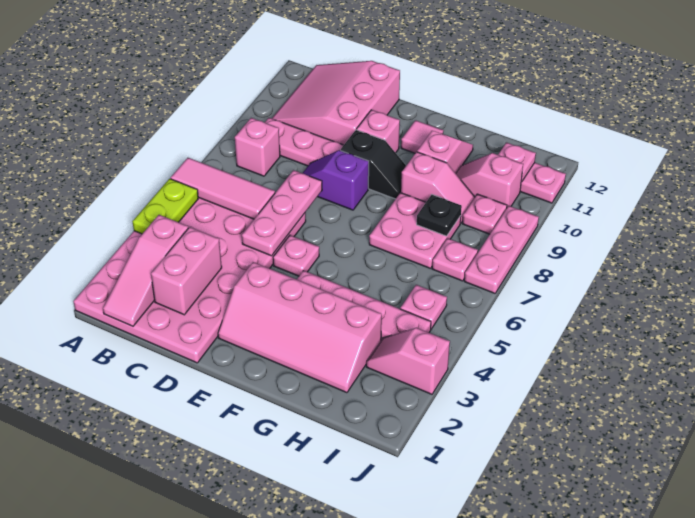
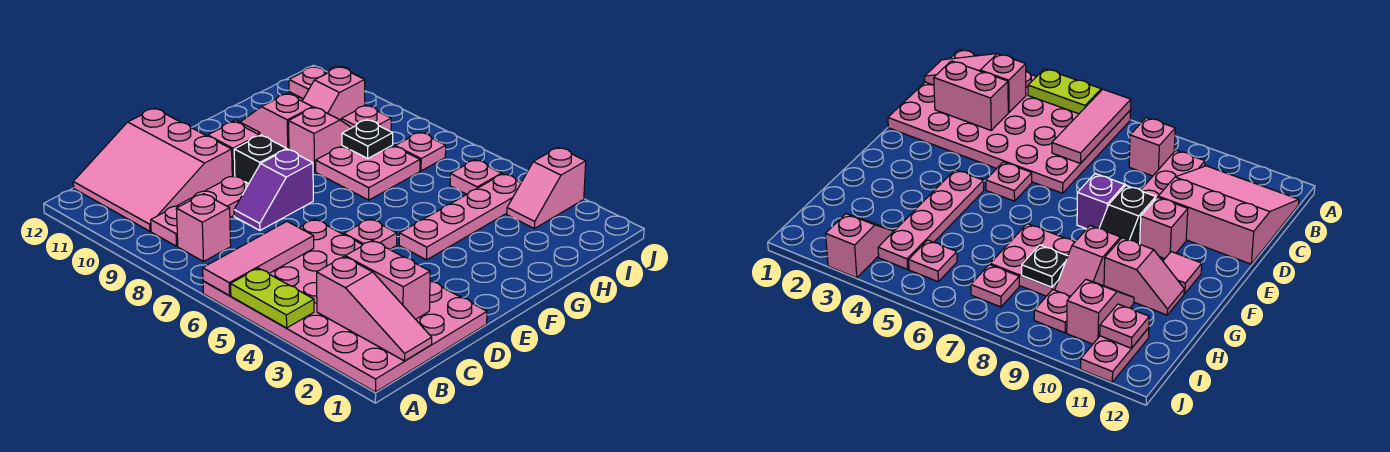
pink 1x3 plate [242,170,322,256] -> none
pink 2x4 slope [218,262,382,393] -> none
pink 1x3 plate [464,206,539,293] -> none

